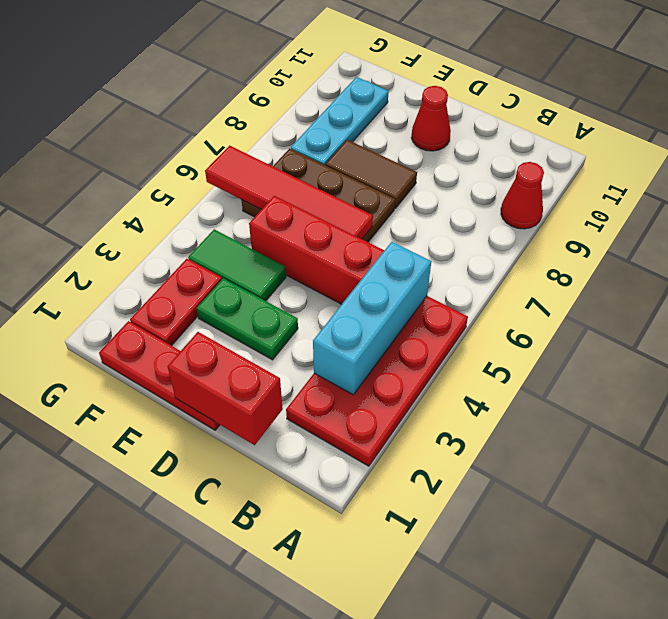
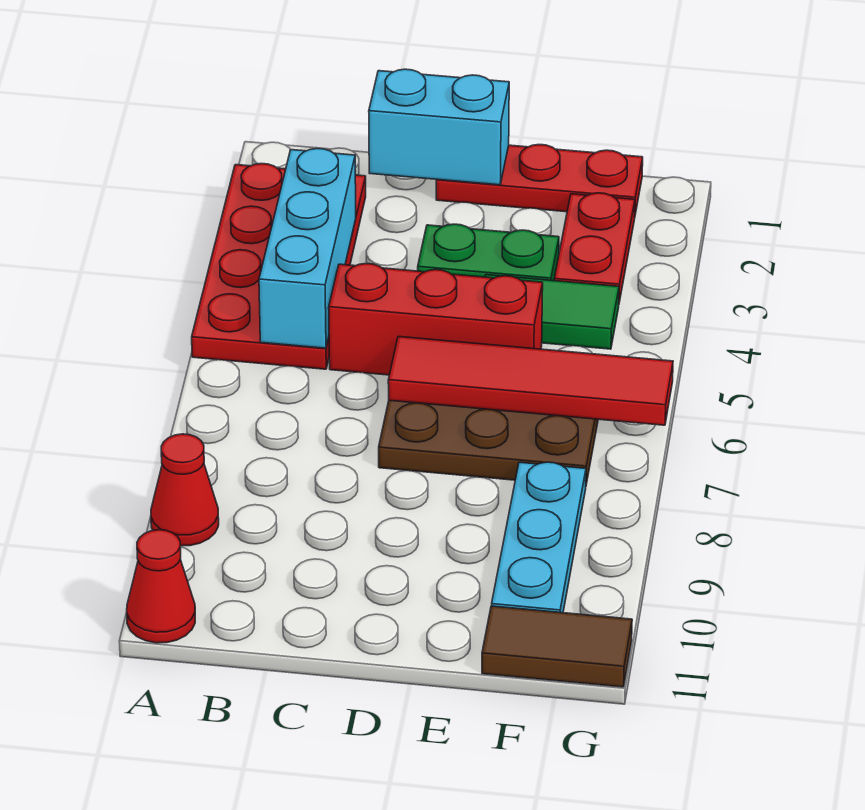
red 1x2 brick [168,332,283,445] -> cyan 1x2 brick [369,69,509,185]
brown 1x2 tile [326,140,417,209] -> brown 1x2 tile moved to [482,606,632,687]
red 1x1 cone [411,86,451,151] -> red 1x1 cone moved to [127,530,195,643]

